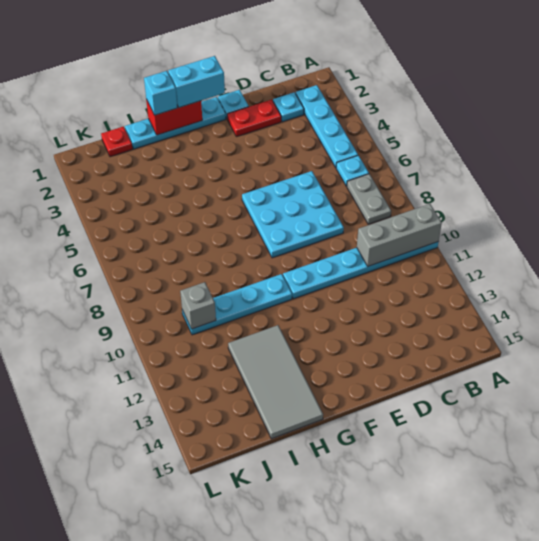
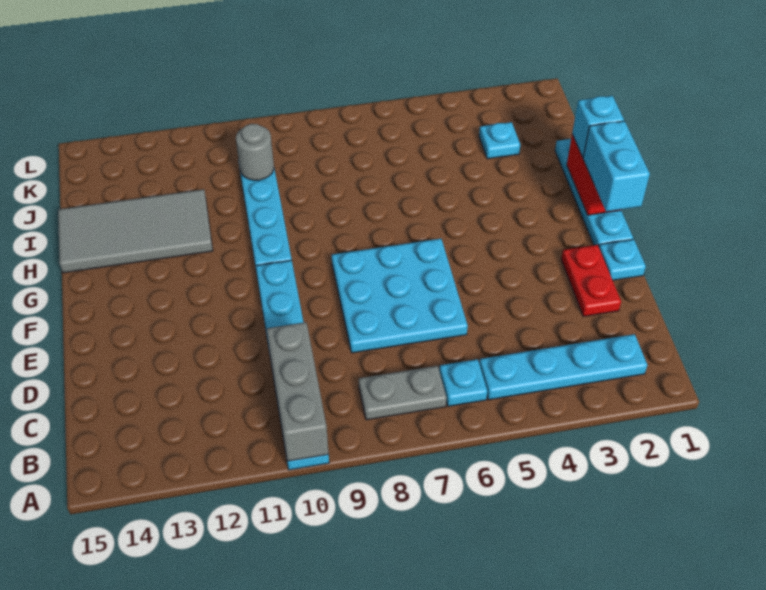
cyan 1x1 plate [273,92,304,122] -> cyan 1x1 plate moved to [479,122,520,159]
red 1x1 plate [101,127,132,157] -> none
grey 1x1 brick [180,282,216,329] -> grey 1x1 round brick [236,124,274,180]

